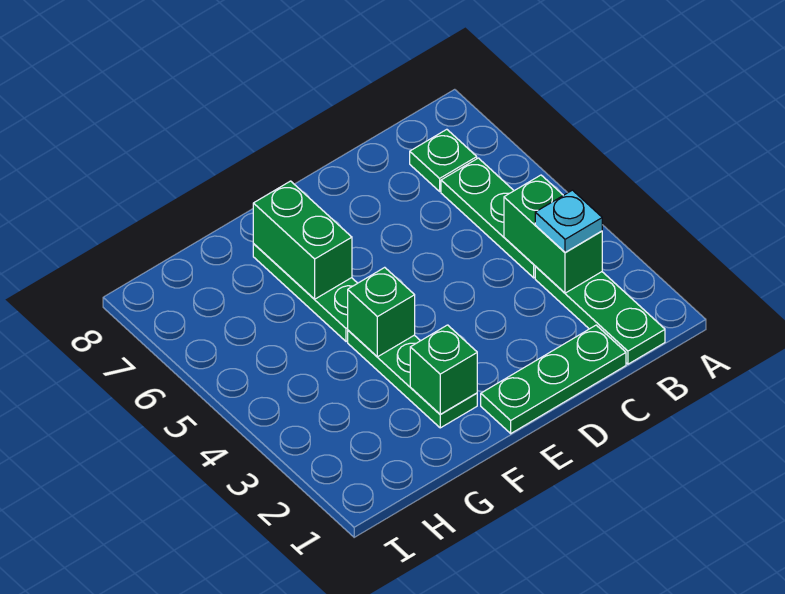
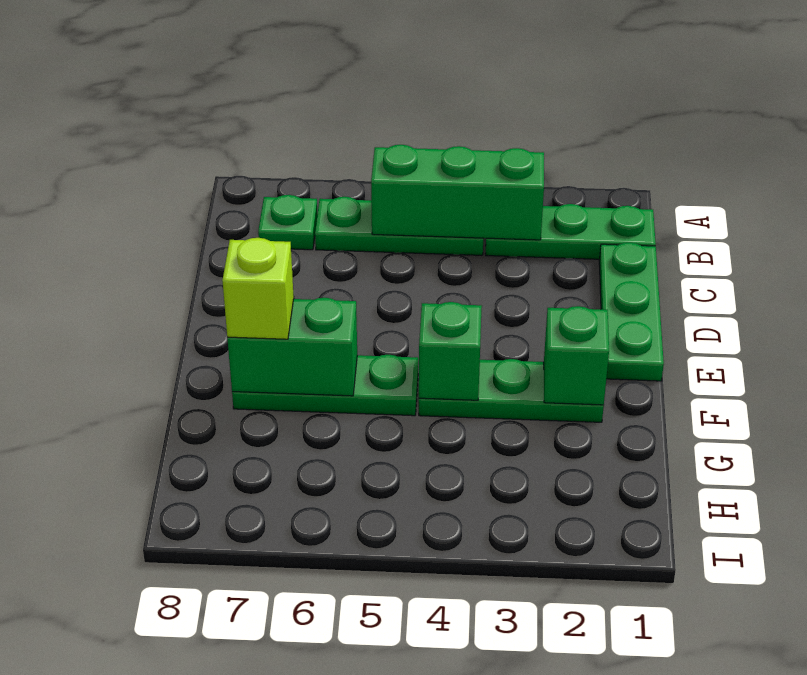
green 1x2 brick [504,175,602,293] -> green 1x3 brick [371,145,544,240]
cyan 1x1 plate [535,190,602,252] -> none
none -> lime 1x1 brick [222,238,294,339]

